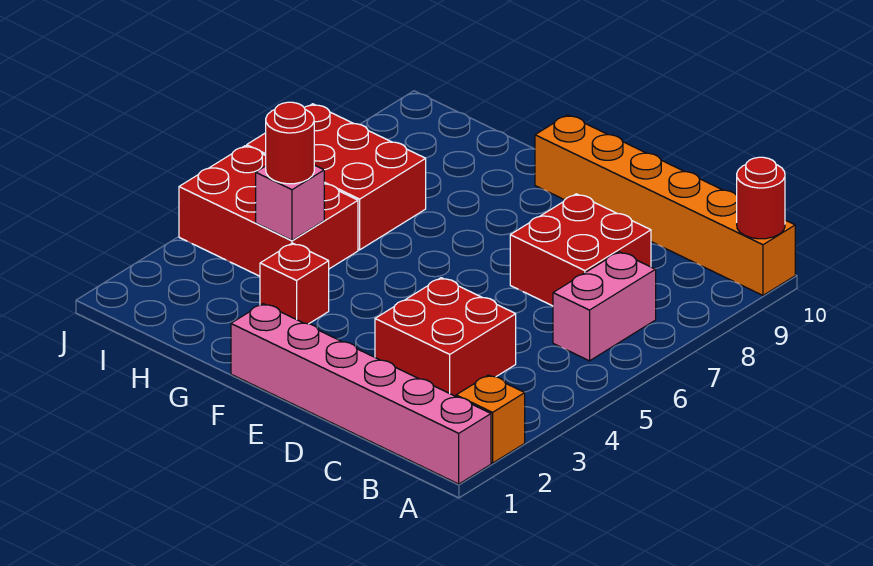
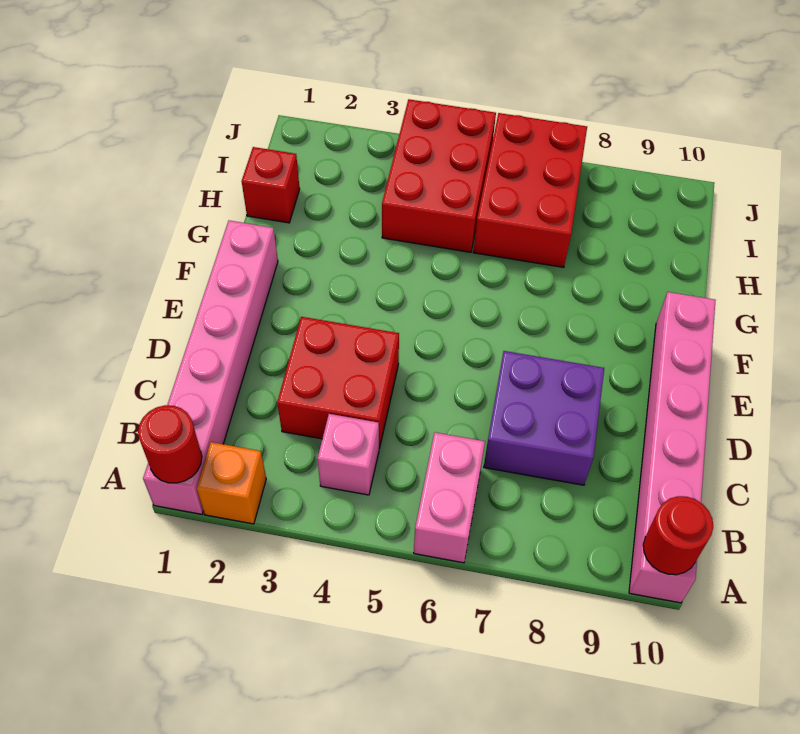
orange 1x6 brick [535,115,795,295] -> pink 1x6 brick [629,292,716,603]
pink 1x2 brick [553,252,656,361] -> pink 1x2 brick turned to [414,432,485,563]
red 2x2 brick [510,194,651,306] -> purple 2x2 brick [484,351,604,485]
red 1x1 brick [260,243,329,324] -> red 1x1 brick moved to [242,147,300,223]
pink 1x1 brick [256,165,324,240] -> pink 1x1 brick moved to [317,414,379,495]
red 1x1 round brick [266,102,314,184] -> red 1x1 round brick moved to [138,405,202,483]

